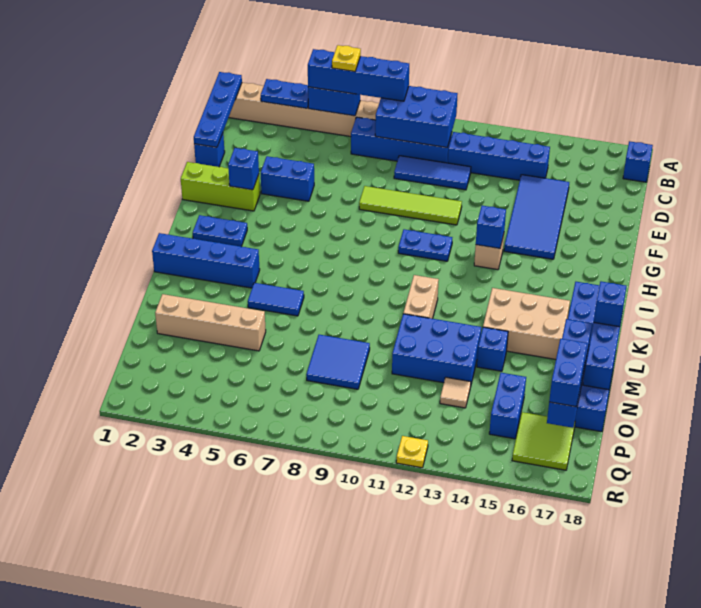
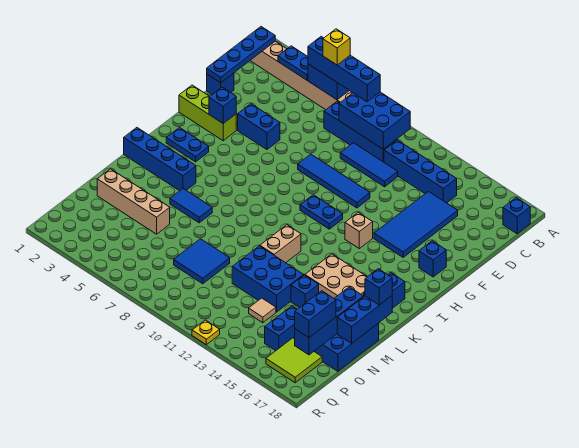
yellow 1x1 plate [332,45,361,71] -> yellow 1x1 brick [323,29,350,65]
lime 1x4 tile [359,186,462,225] -> blue 1x4 tile [298,154,370,208]
blue 1x1 brick [476,206,506,248] -> blue 1x1 brick moved to [419,241,446,277]

